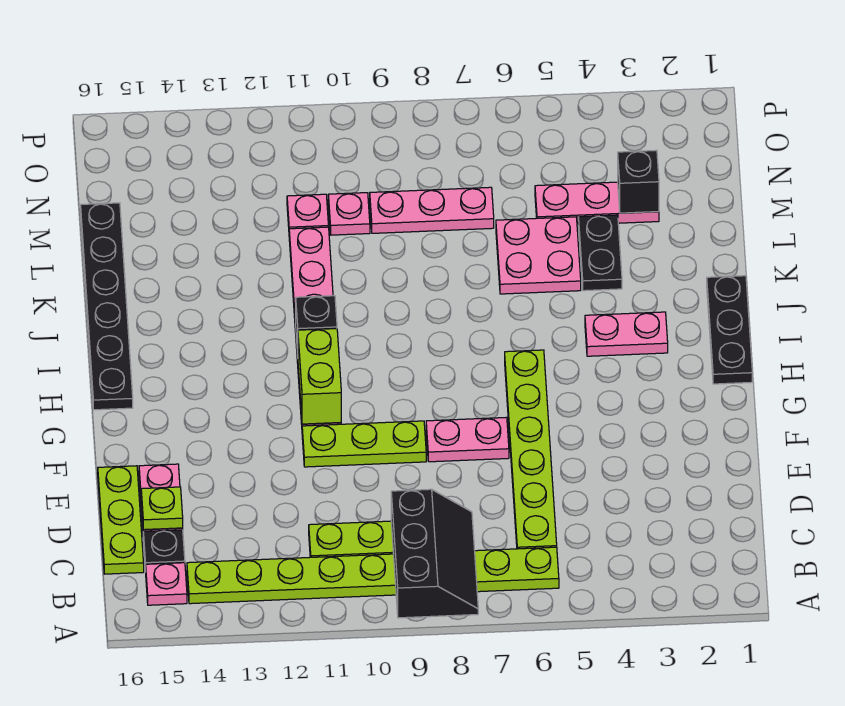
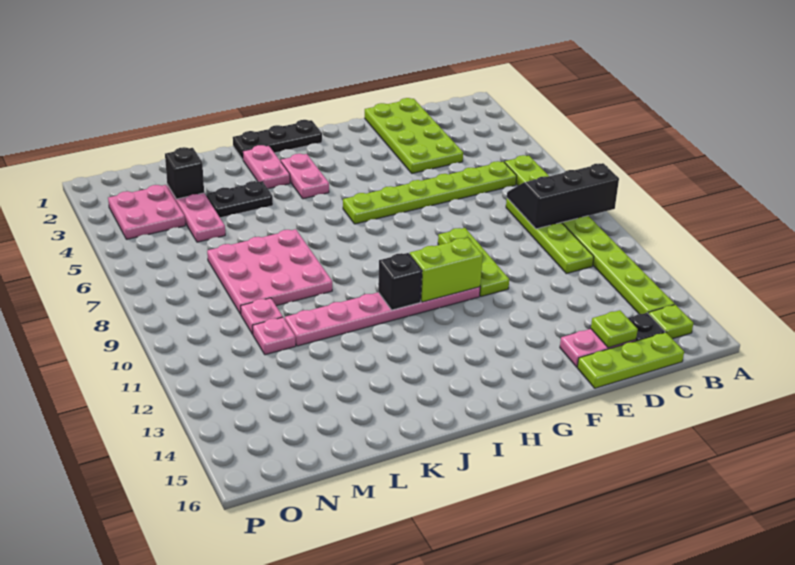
pink 1x1 plate [146,563,187,605] -> lime 1x1 plate [648,305,693,339]
none -> lime 2x4 plate [365,98,463,173]
pink 1x2 plate [426,417,509,462] -> pink 1x2 plate moved to [243,145,290,189]
black 1x6 plate [81,203,133,410] -> none
pink 2x2 plate [496,217,581,294] -> pink 2x2 plate moved to [108,185,185,239]
pink 1x3 plate [370,187,494,233] -> pink 3x3 plate [207,229,332,314]

